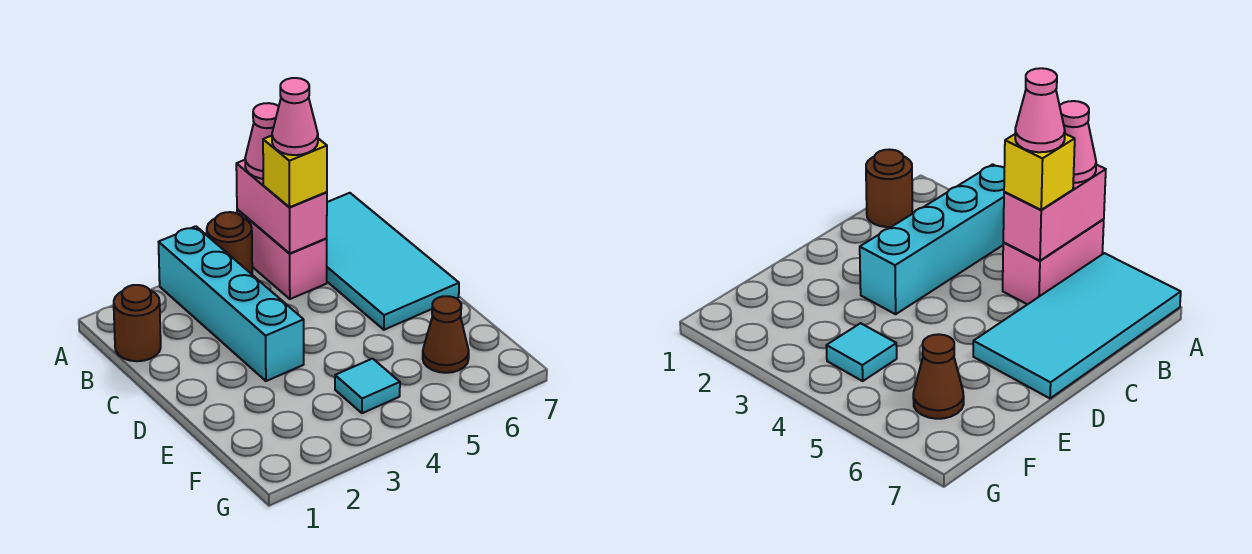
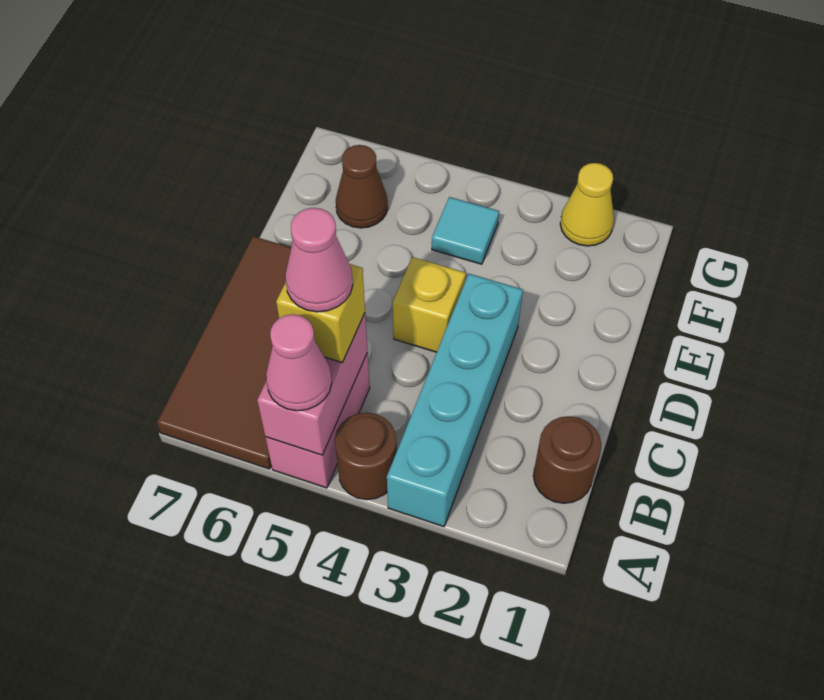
cyan 2x4 tile [327,193,459,330] -> brown 2x4 tile [157,236,291,469]
none -> yellow 1x1 brick [393,257,466,352]
none -> yellow 1x1 cone [560,163,614,246]

